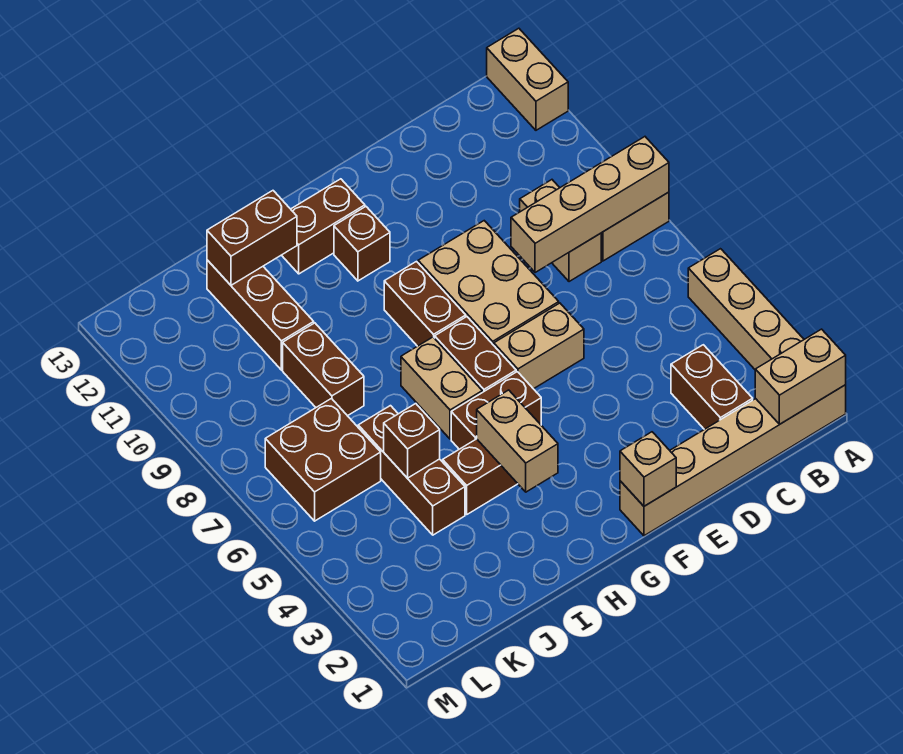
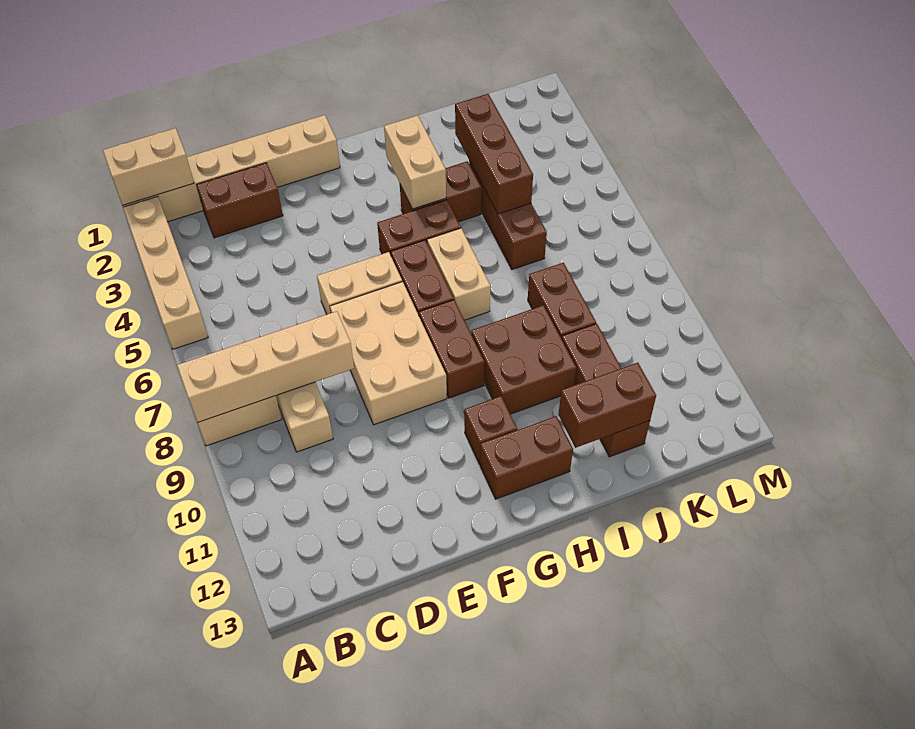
tan 1x2 brick [487,28,568,130] -> none
brown 1x2 brick [671,345,753,429] -> brown 1x2 brick turned to [197,163,283,238]
tan 1x1 brick [620,432,676,506] -> none
brown 1x1 brick [384,404,440,478] -> brown 1x3 brick [455,94,533,214]
brown 2x2 brick [265,399,381,521] -> brown 2x2 brick moved to [471,305,576,414]

